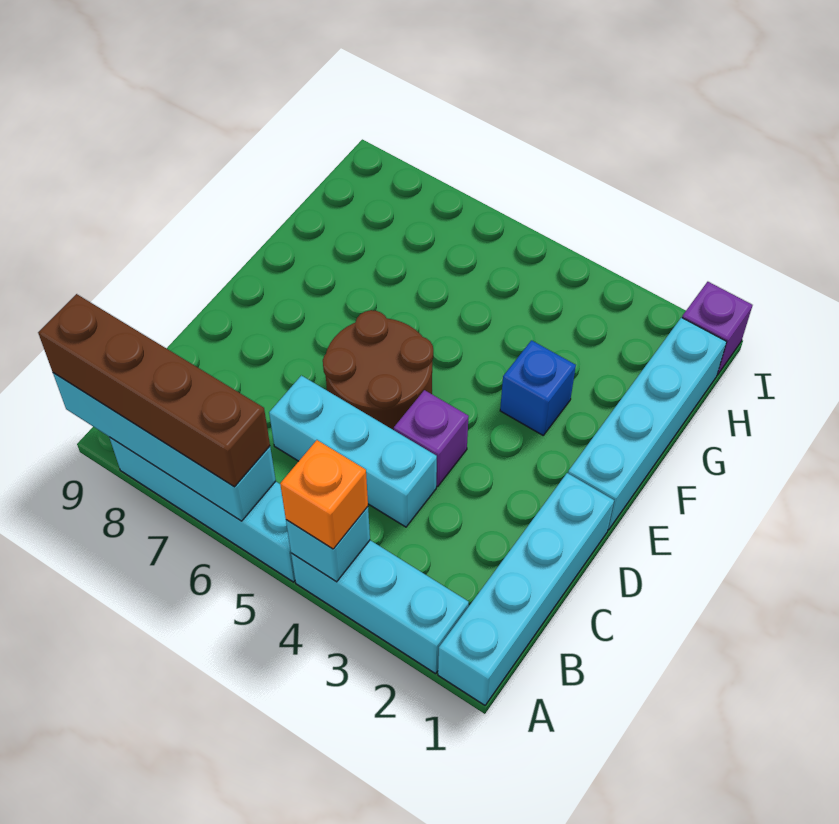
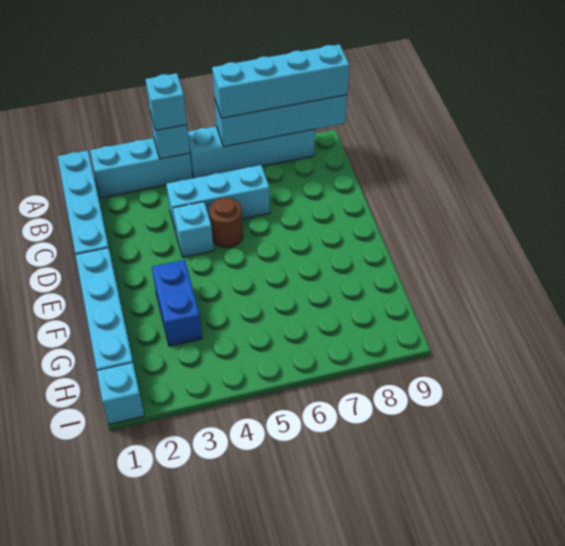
orange 1x1 brick [280,440,368,549] -> cyan 1x1 brick [145,73,187,130]
brown 1x4 brick [38,294,270,487] -> cyan 1x4 brick [212,44,349,118]
purple 1x1 brick [394,390,469,487] -> cyan 1x1 brick [173,202,214,257]
brown 2x2 round brick [323,310,433,430] -> brown 1x1 round brick [209,198,243,248]
blue 1x1 brick [500,340,576,435] -> blue 1x2 brick [152,260,202,346]
purple 1x1 brick [682,282,752,375] -> cyan 1x1 brick [97,363,144,424]

